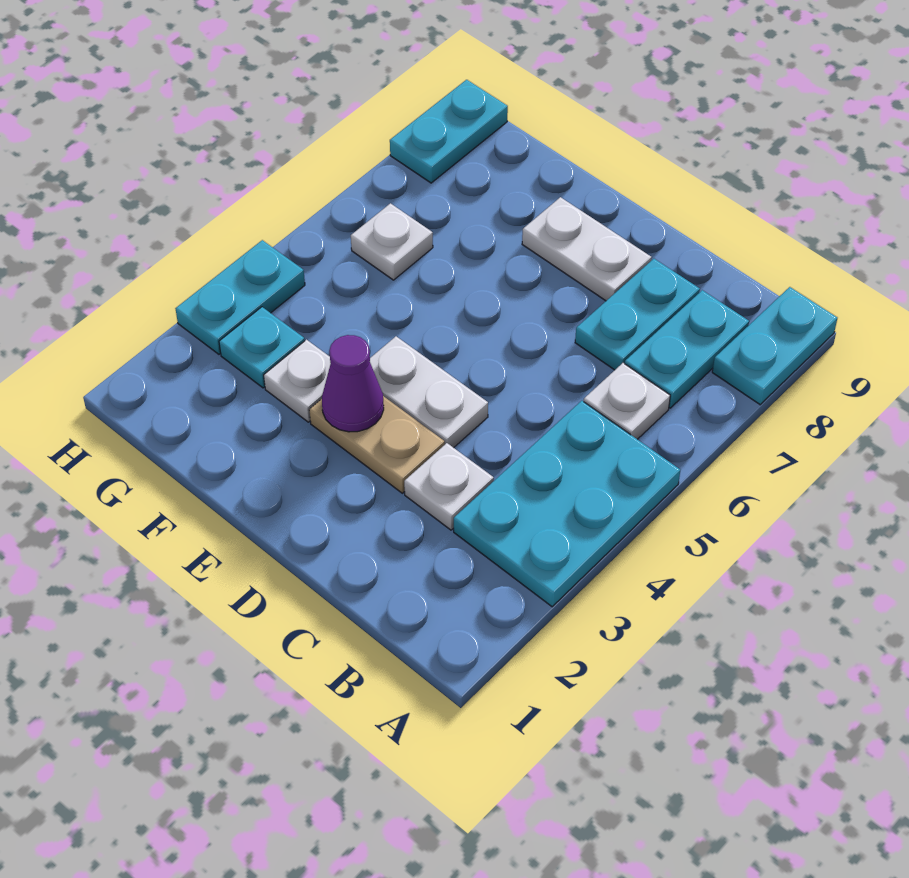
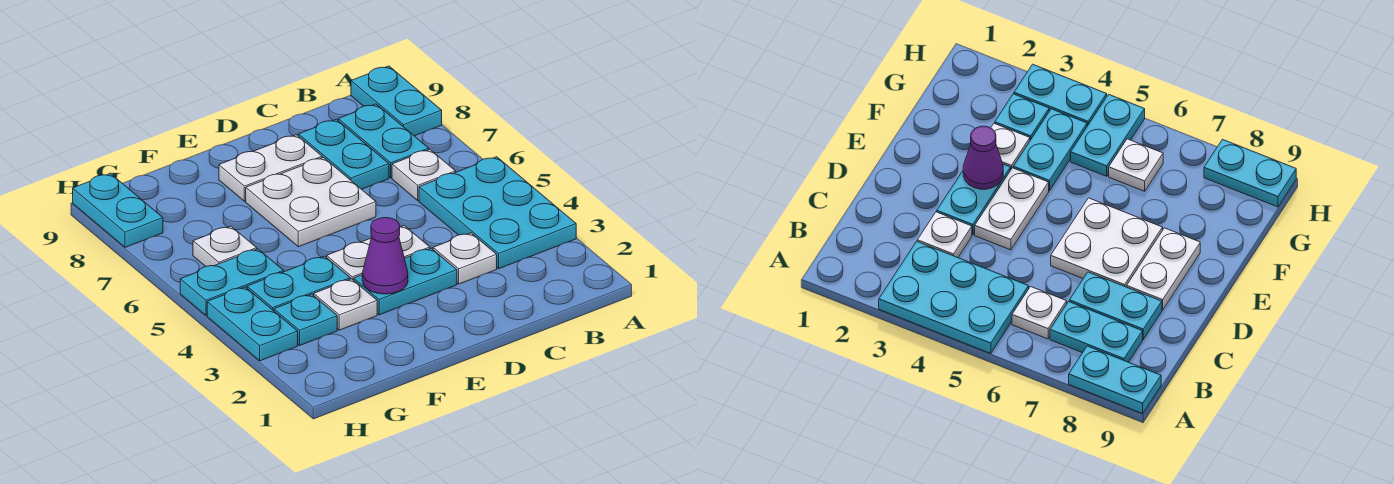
tan 1x2 plate [310,396,445,493] -> cyan 1x2 plate [354,248,457,315]
none -> white 2x2 plate [246,157,376,247]
none -> cyan 1x2 plate [247,256,350,311]
none -> cyan 1x2 plate [180,249,284,315]

